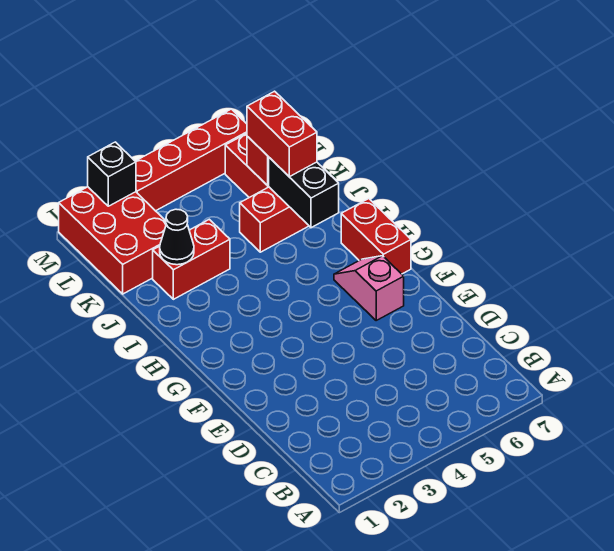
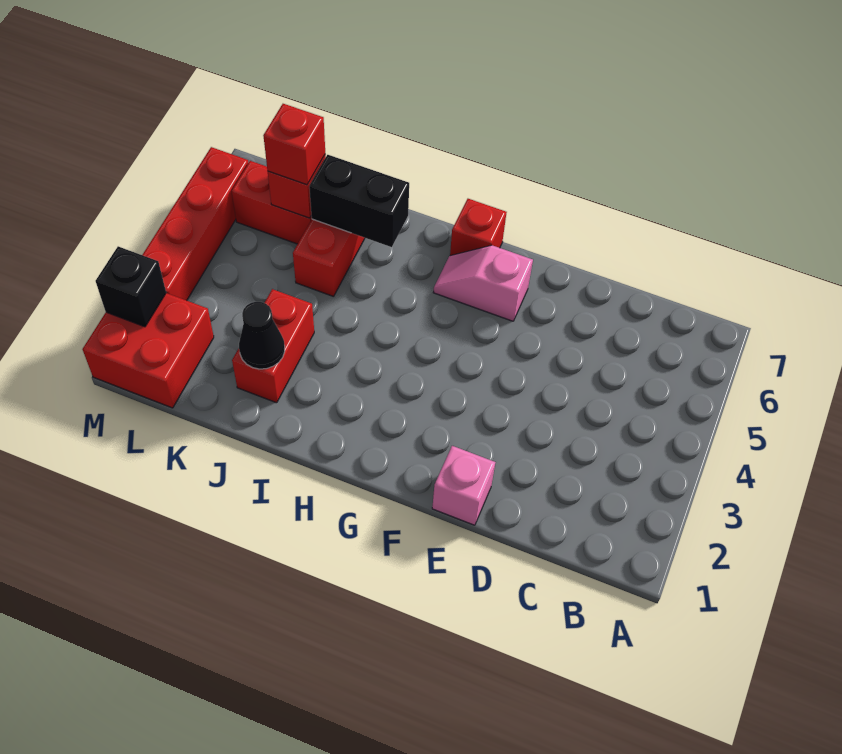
none -> pink 1x1 brick [432,446,495,525]
red 1x2 brick [341,199,411,274] -> red 1x1 brick [450,199,507,256]
red 1x2 brick [247,91,317,177] -> red 1x1 brick [263,104,325,185]
red 2x3 brick [59,187,166,294] -> red 2x2 brick [82,293,214,408]

